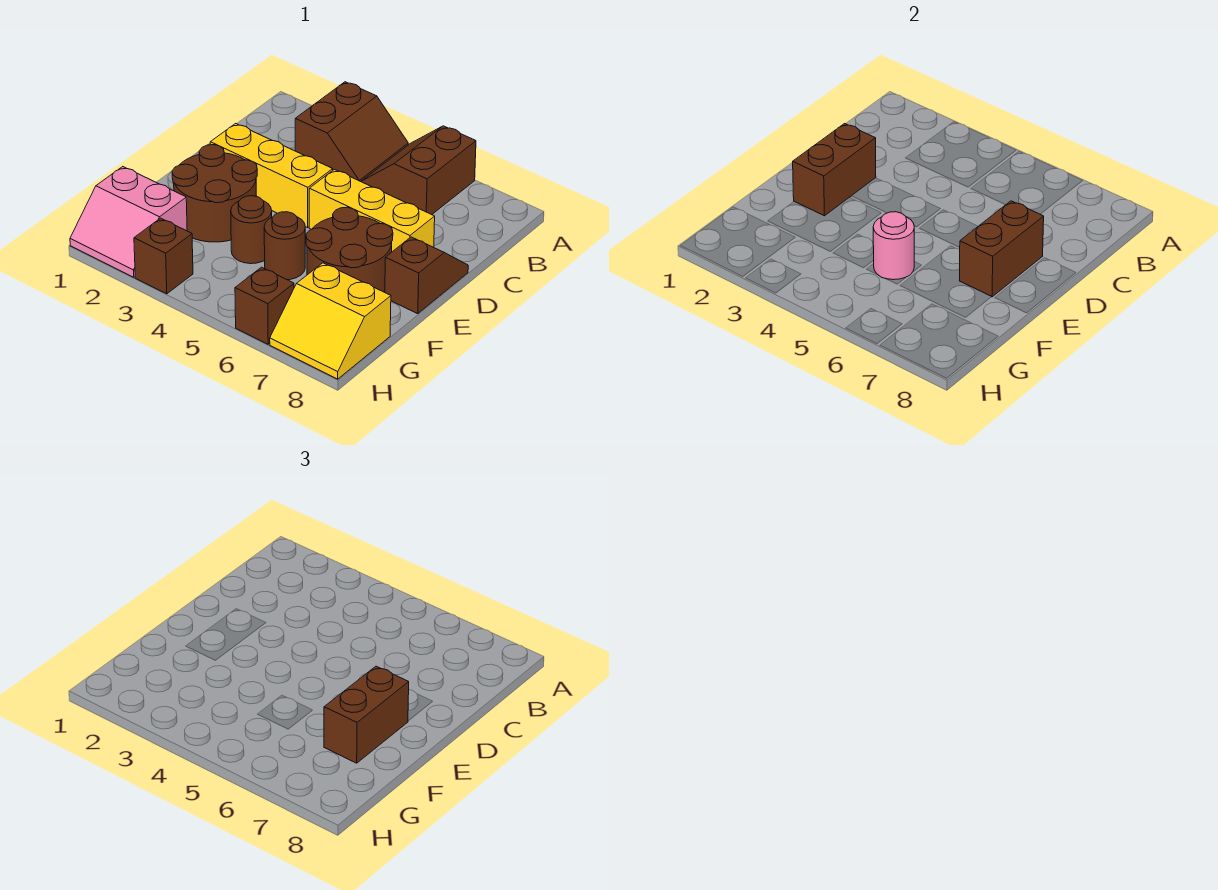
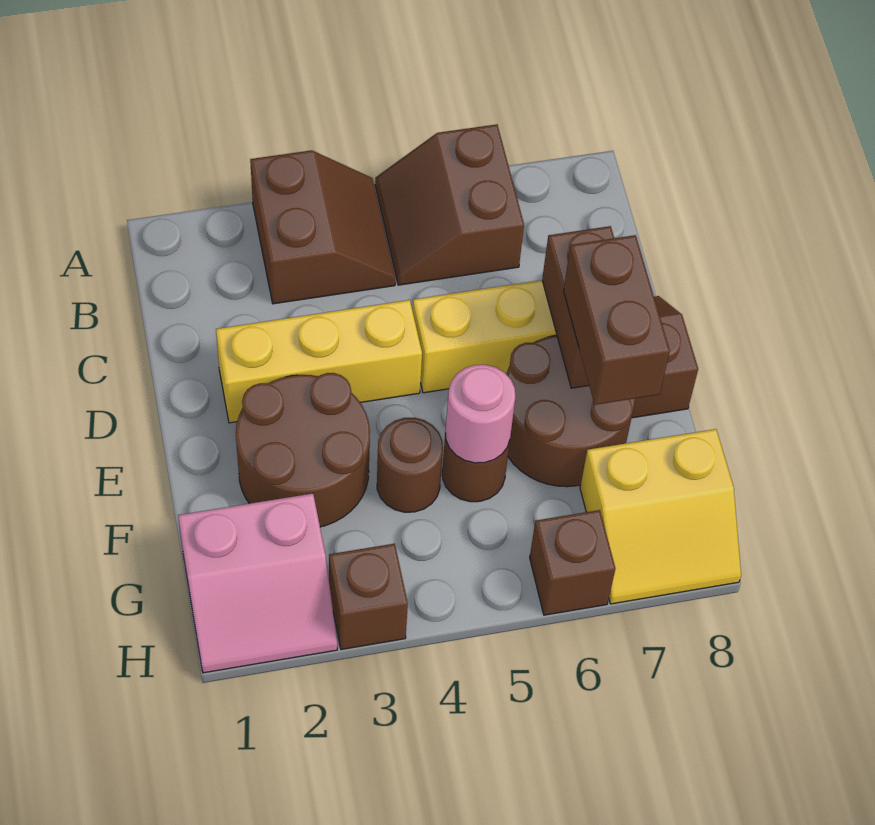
brown 1x2 brick [793,124,876,216] -> none

